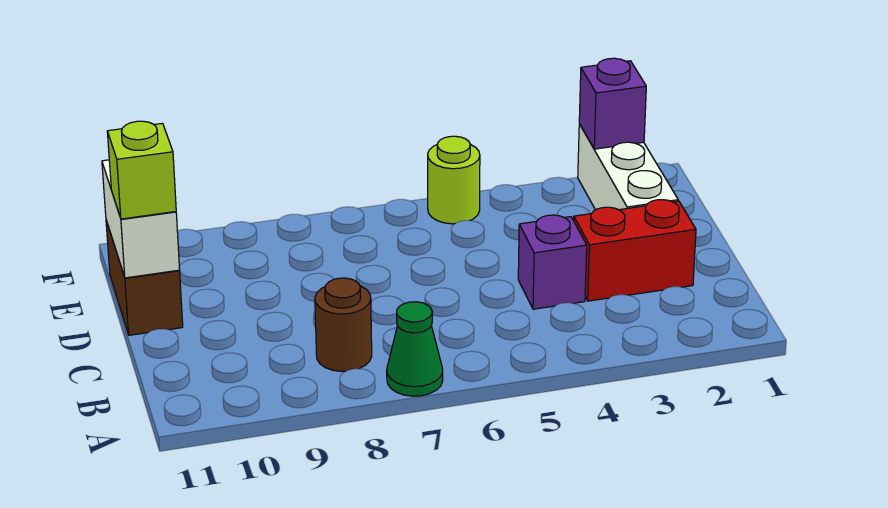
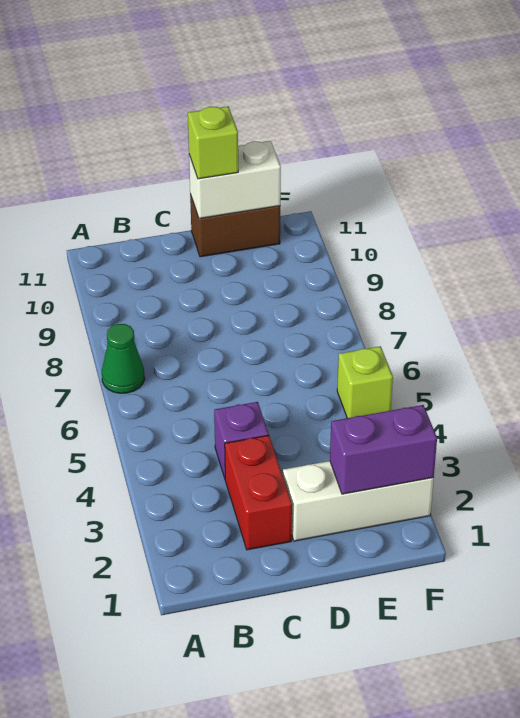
brown 1x1 round brick [315,278,372,372] -> none
purple 1x1 brick [579,58,646,149] -> purple 1x2 brick [330,405,437,494]
lime 1x1 round brick [428,136,480,224] -> lime 1x1 brick [337,346,393,418]

